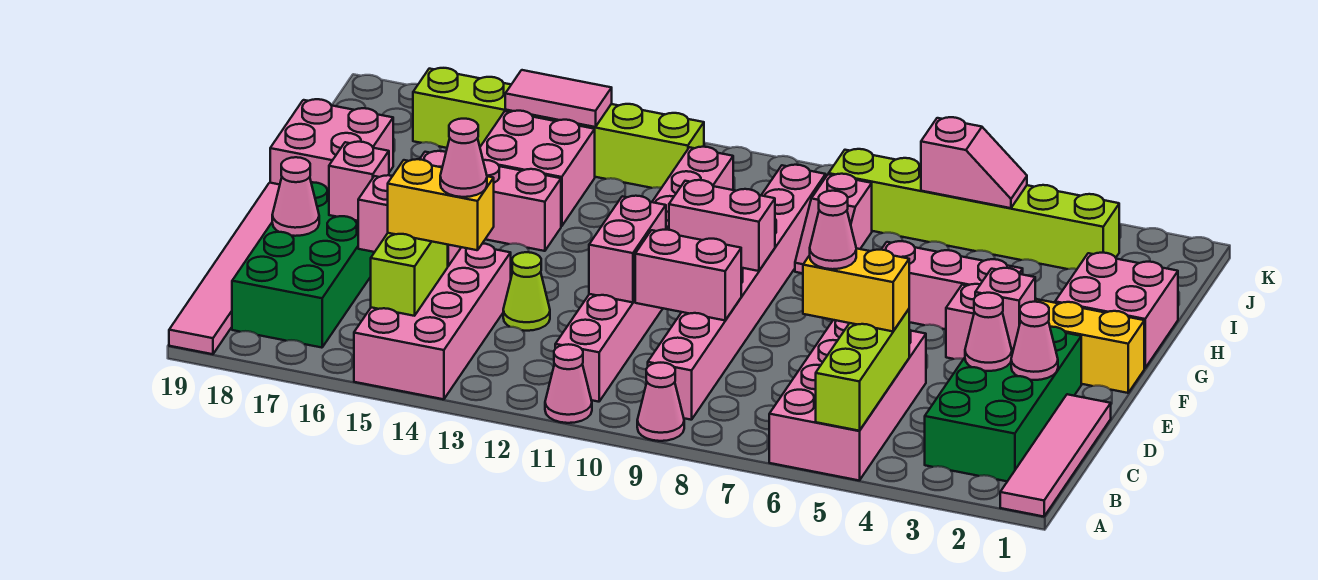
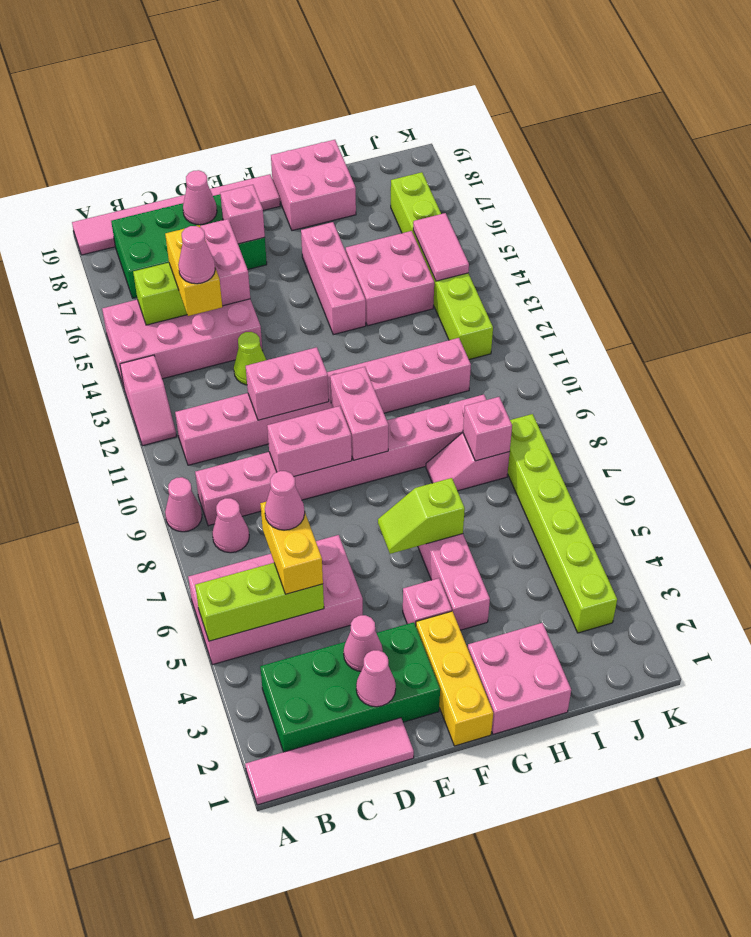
pink 1x1 cone [545,344,592,423] -> pink 1x1 cone moved to [212,498,249,553]
pink 1x2 brick [635,230,741,320] -> pink 1x2 brick turned to [267,406,352,476]
pink 1x1 brick [975,268,1035,349] -> pink 1x1 brick moved to [463,397,512,461]
none -> lime 1x2 slope [378,478,465,554]
pink 1x2 slope [921,117,1027,208] -> pink 1x2 slope moved to [120,355,177,446]

